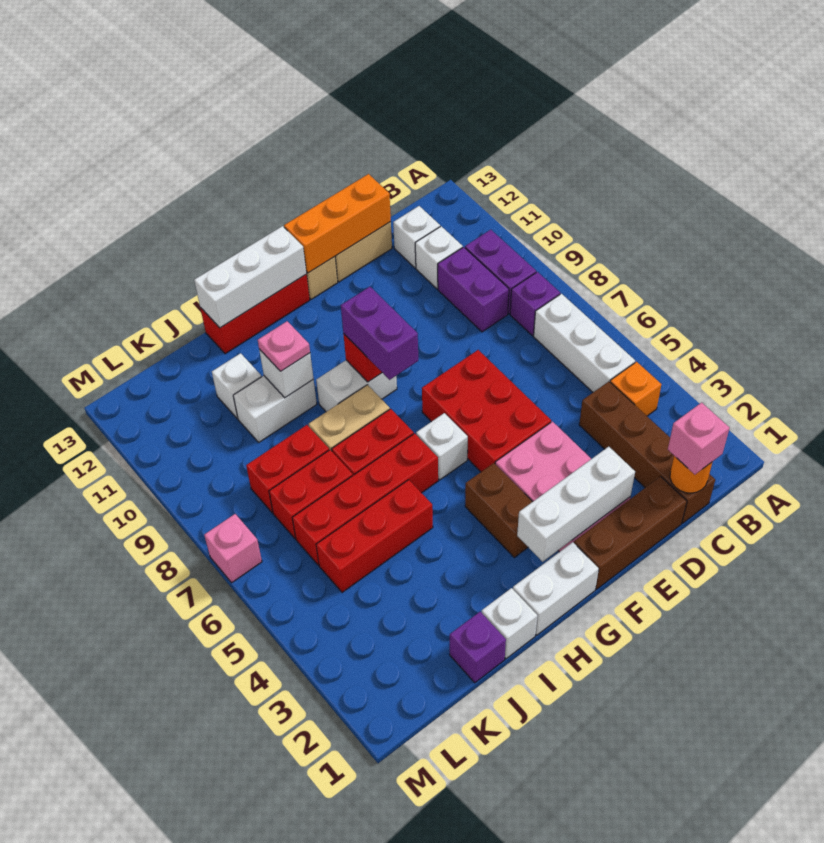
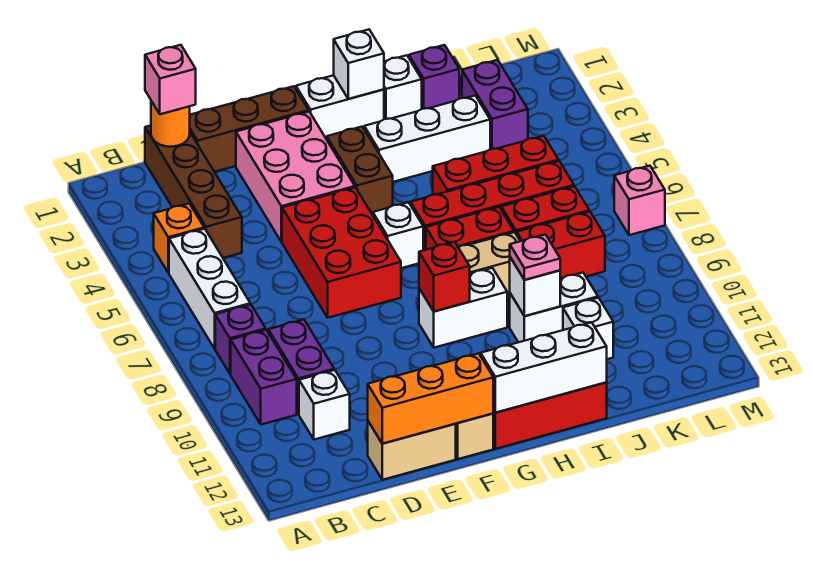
white 1x1 brick [393,206,440,268] -> white 1x1 brick moved to [334,30,384,99]
white 1x3 brick [517,447,635,562] -> white 1x3 brick moved to [364,96,490,182]
purple 1x2 brick [341,287,418,380] -> purple 1x2 brick moved to [462,60,528,149]

